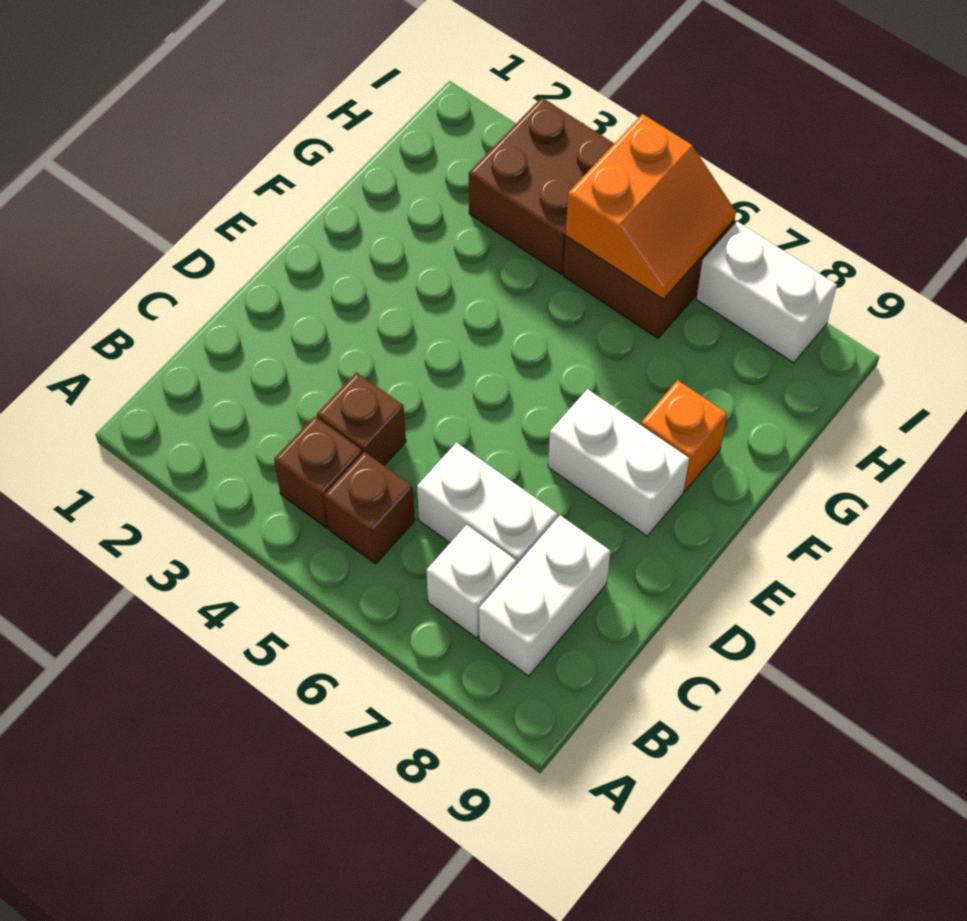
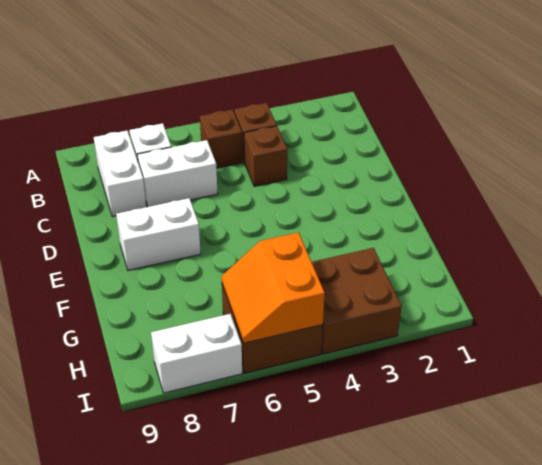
orange 1x1 brick [641,380,727,491] -> none

